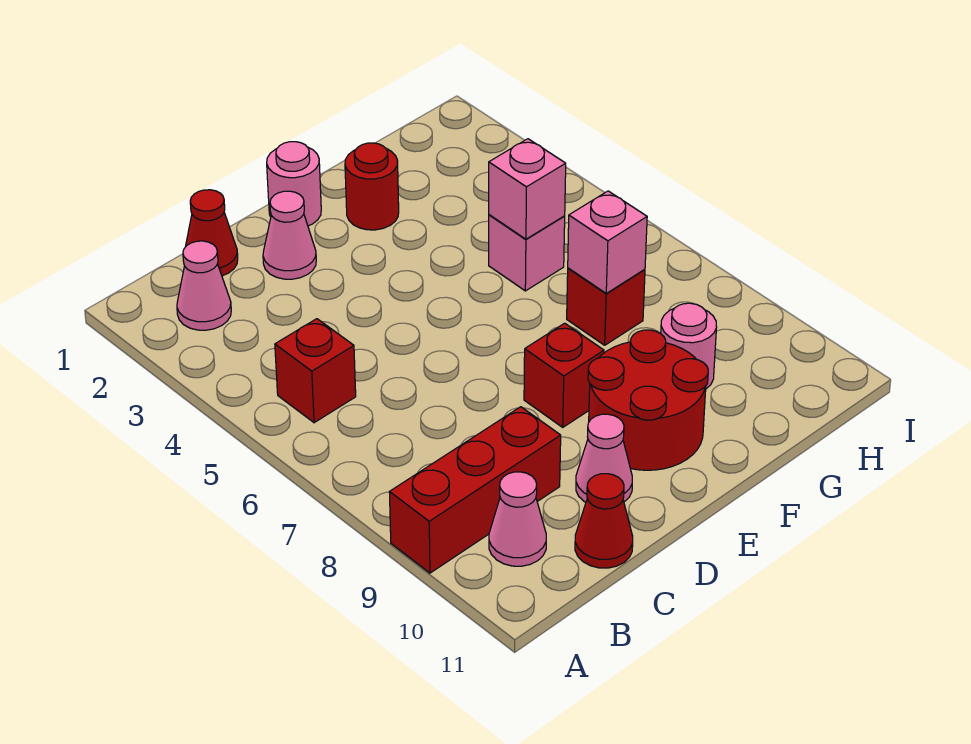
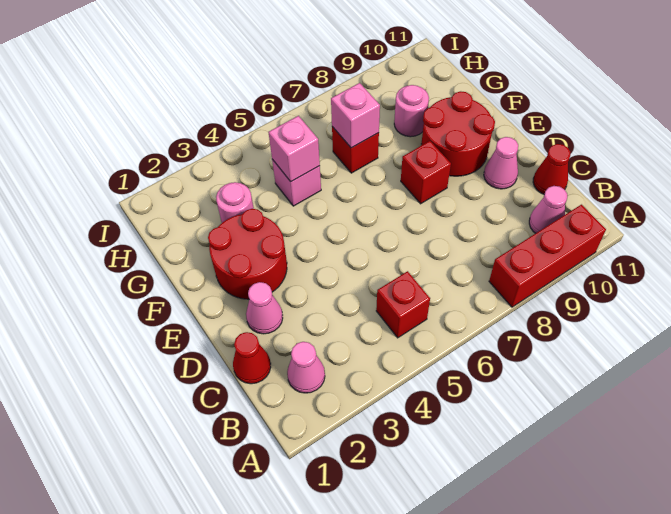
red 1x3 brick [389,407,561,573] -> red 1x3 brick turned to [489,205,606,307]
pink 1x1 round brick [267,142,321,226] -> pink 1x1 round brick moved to [216,182,254,223]
red 1x1 round brick [345,143,399,230] -> red 2x2 round brick [208,209,287,299]

